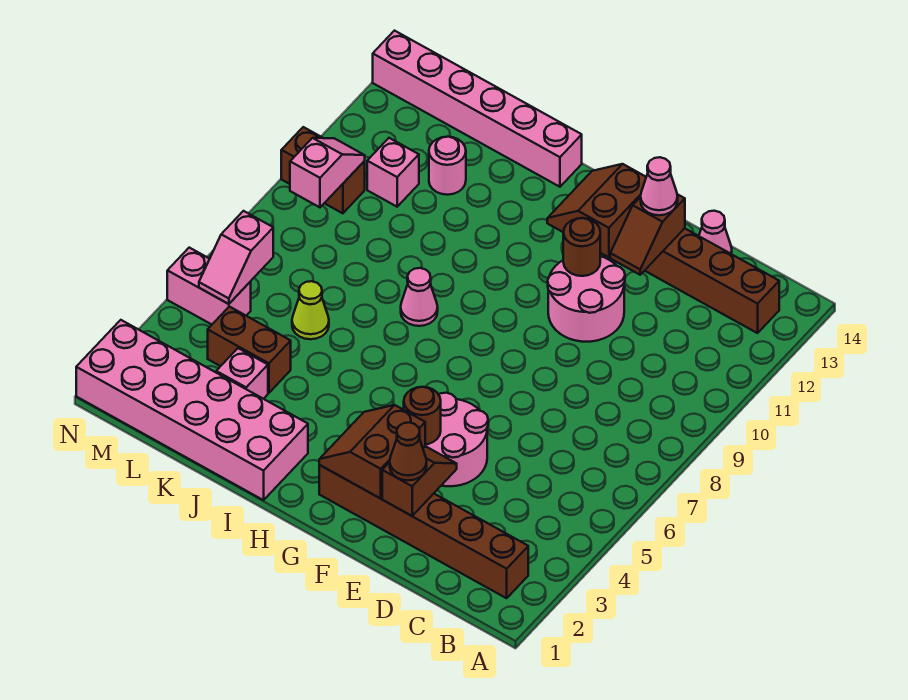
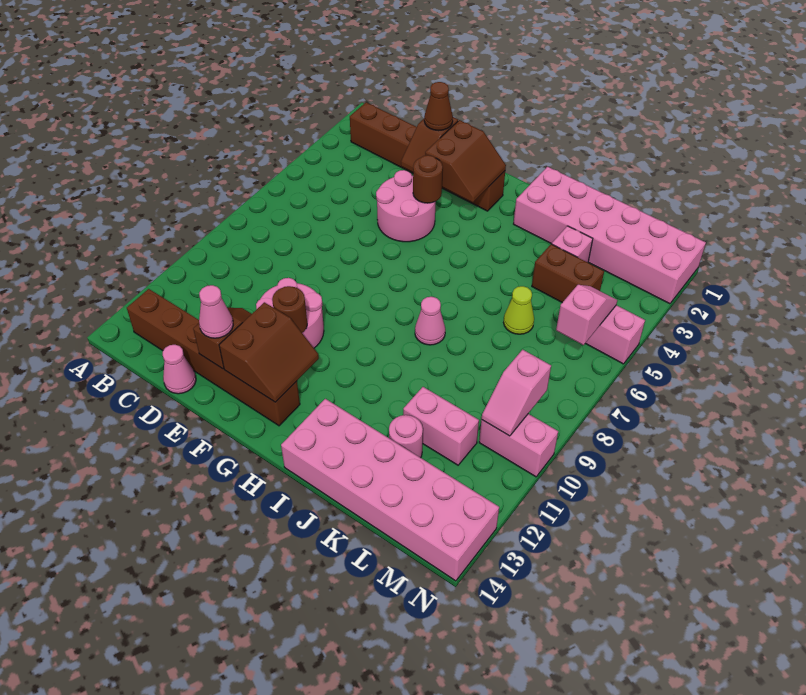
pink 1x6 brick [373,31,582,187] -> pink 2x6 brick [281,399,499,581]
pink 1x1 brick [367,138,419,207] -> pink 1x2 brick [403,387,479,465]
brown 1x2 brick [281,127,365,213] -> pink 1x2 brick [479,414,558,477]

